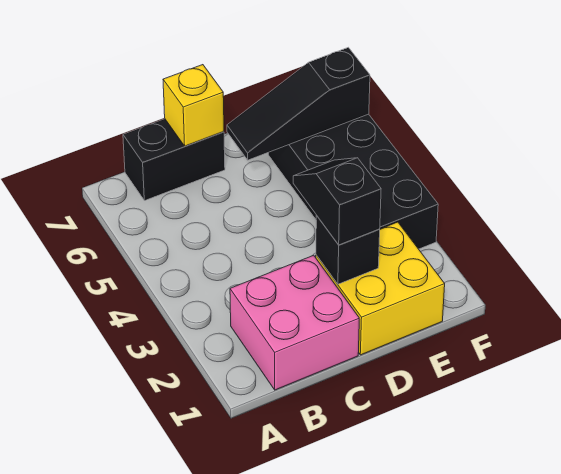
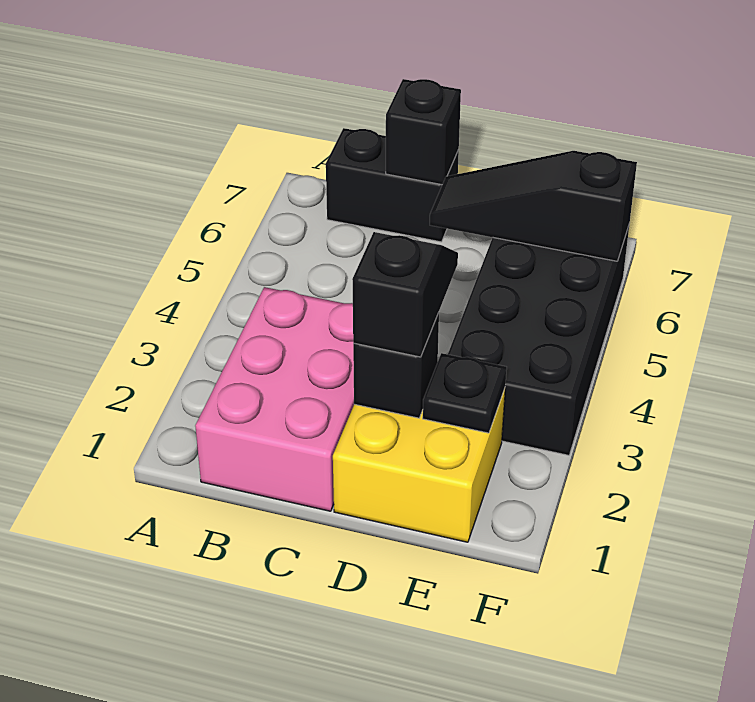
pink 2x2 brick [230,255,359,390] -> pink 2x3 brick [195,287,354,511]
yellow 1x1 brick [163,65,224,146] -> black 1x1 brick [386,79,461,185]
none -> black 1x1 plate [423,353,507,433]

